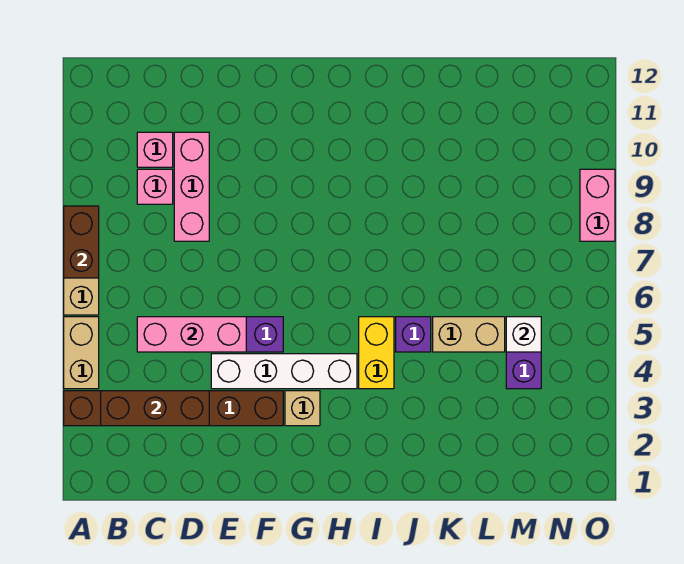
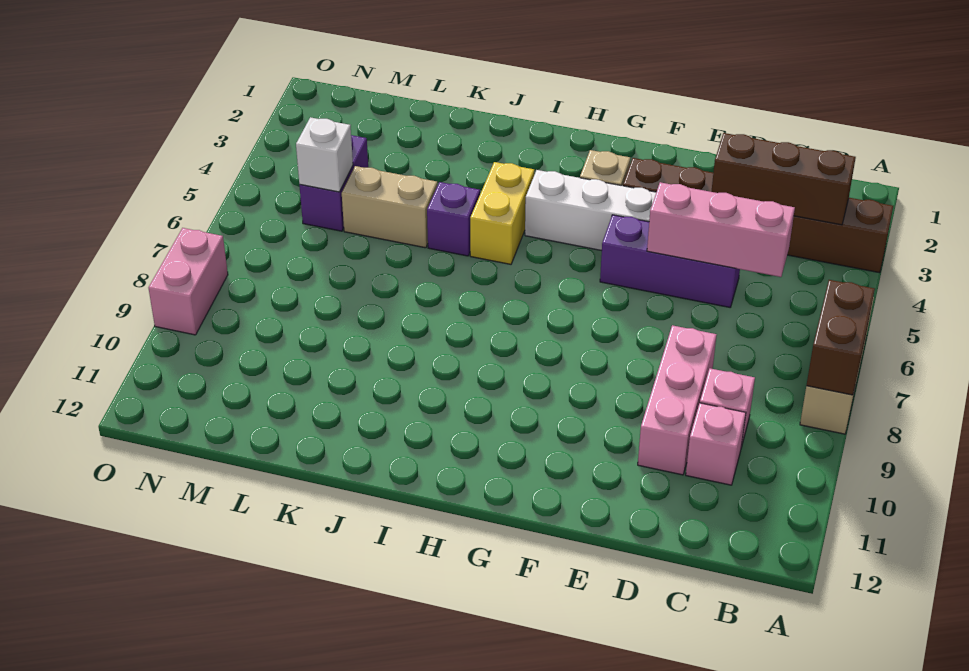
tan 1x2 brick [64,317,99,389] -> none

